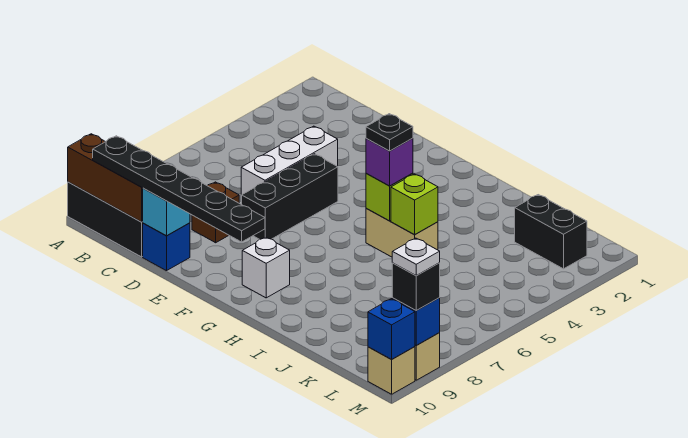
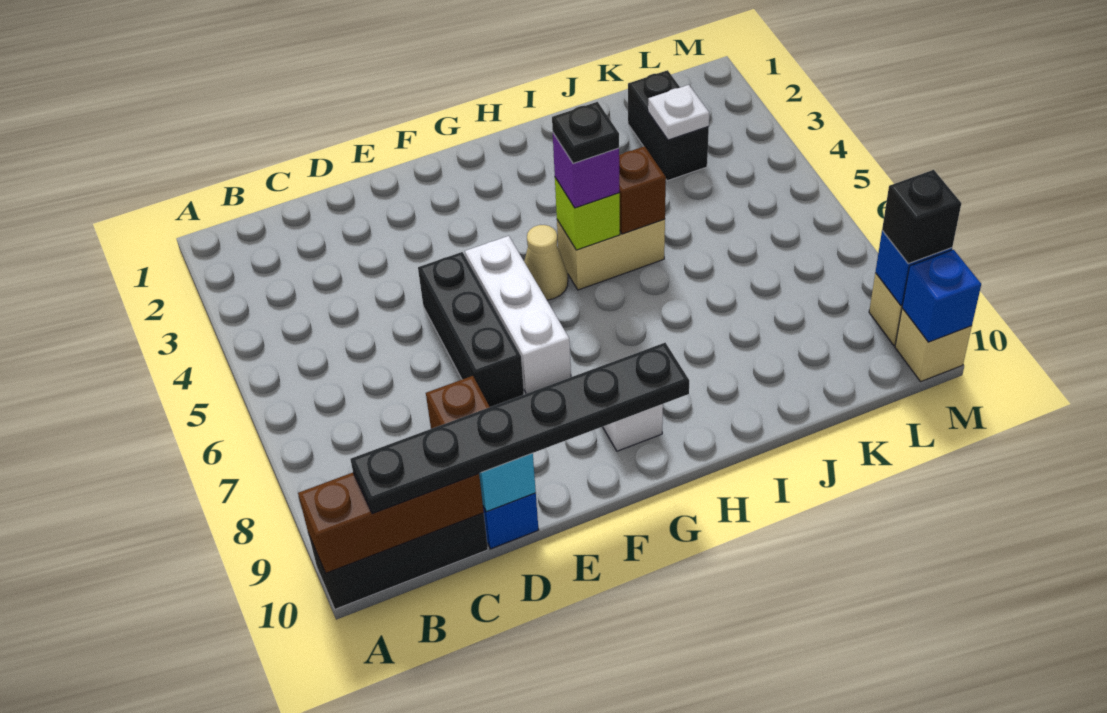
white 1x3 brick [241,126,338,202] -> white 1x3 brick moved to [465,236,571,394]
none -> tan 1x1 cone [524,225,568,300]
lime 1x1 brick [391,174,438,235] -> brown 1x1 brick [619,146,666,234]
black 1x2 brick [515,195,587,269] -> black 1x2 brick turned to [628,70,709,181]
white 1x1 plate [392,238,440,276] -> white 1x1 plate moved to [648,85,709,140]

